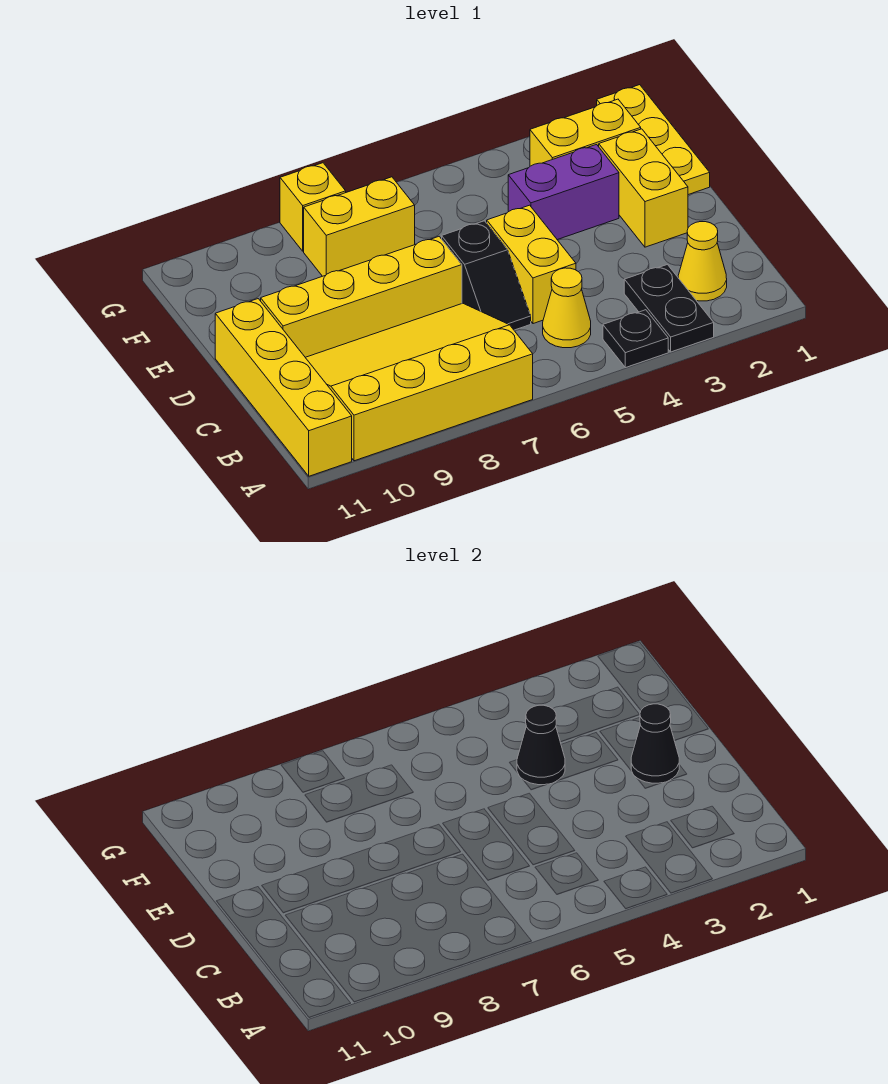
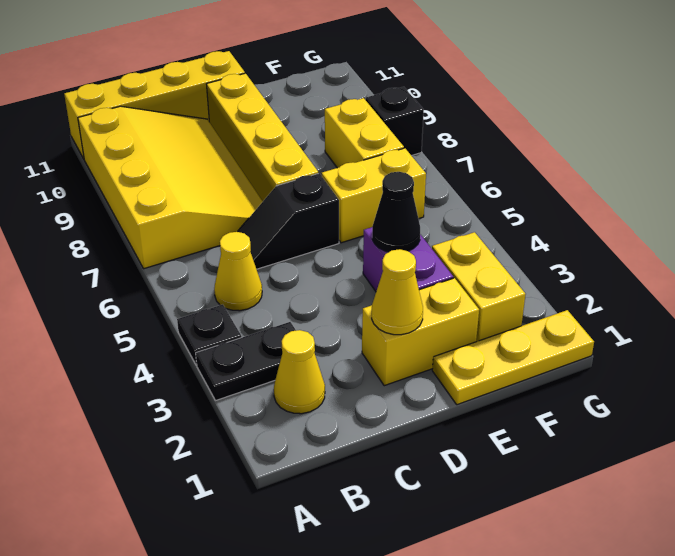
yellow 1x2 brick [487,205,576,324] -> yellow 1x2 brick moved to [322,148,426,243]
black 1x1 cone [631,704,679,783] -> yellow 1x1 cone [372,249,423,335]
yellow 1x1 brick [280,163,346,251] -> black 1x1 brick [366,87,424,156]

